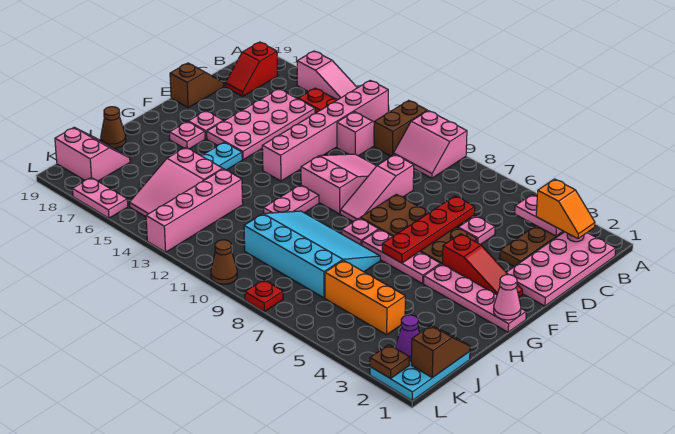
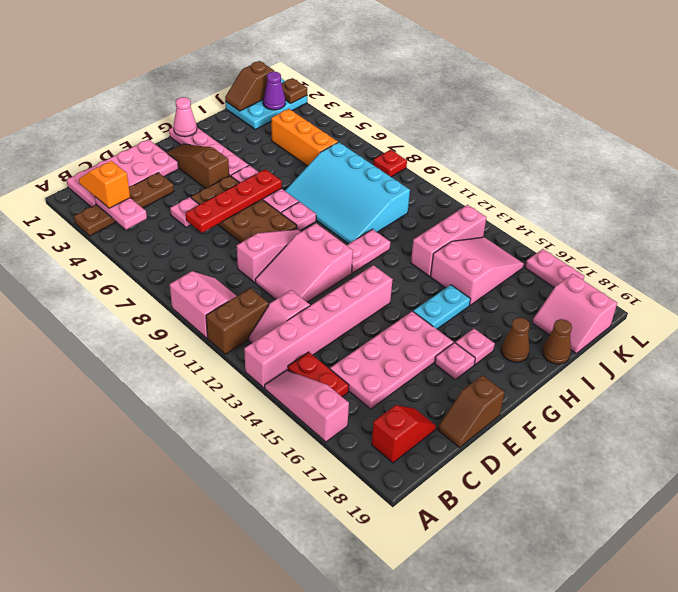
red 1x3 slope [442,234,523,297] -> brown 1x3 slope [167,144,229,189]
pink 1x4 brick [146,169,243,252] -> pink 1x3 brick [411,205,486,276]
brown 1x1 cone [211,240,237,284] -> brown 1x1 cone moved to [501,318,530,362]

